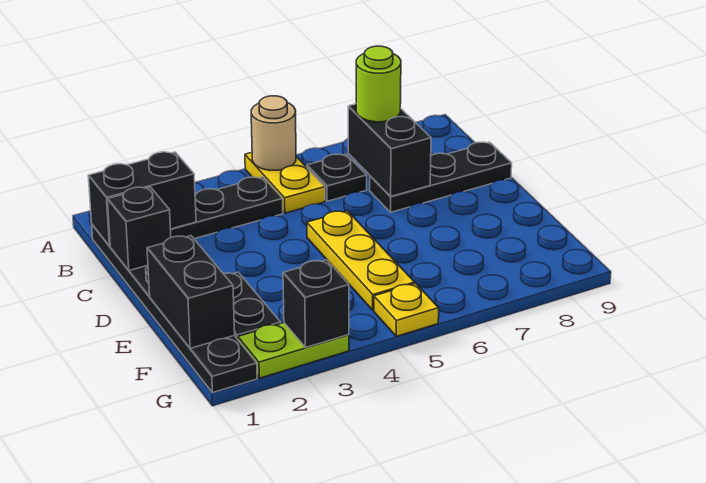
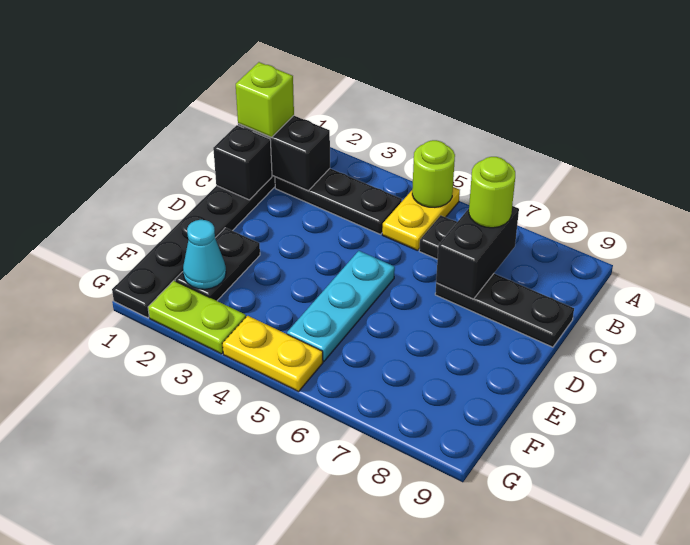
tan 1x1 round brick [251,96,296,171] -> lime 1x1 round brick [412,140,455,207]
none -> lime 1x1 brick [236,62,294,137]
yellow 1x3 plate [307,211,415,310] -> cyan 1x3 plate [287,251,395,361]
black 1x2 brick [147,236,235,348] -> none
none -> cyan 1x1 cone [183,220,226,289]
black 1x1 brick [283,260,349,347] -> none
yellow 1x1 plate [374,283,439,336] -> yellow 1x2 plate [222,316,323,392]

